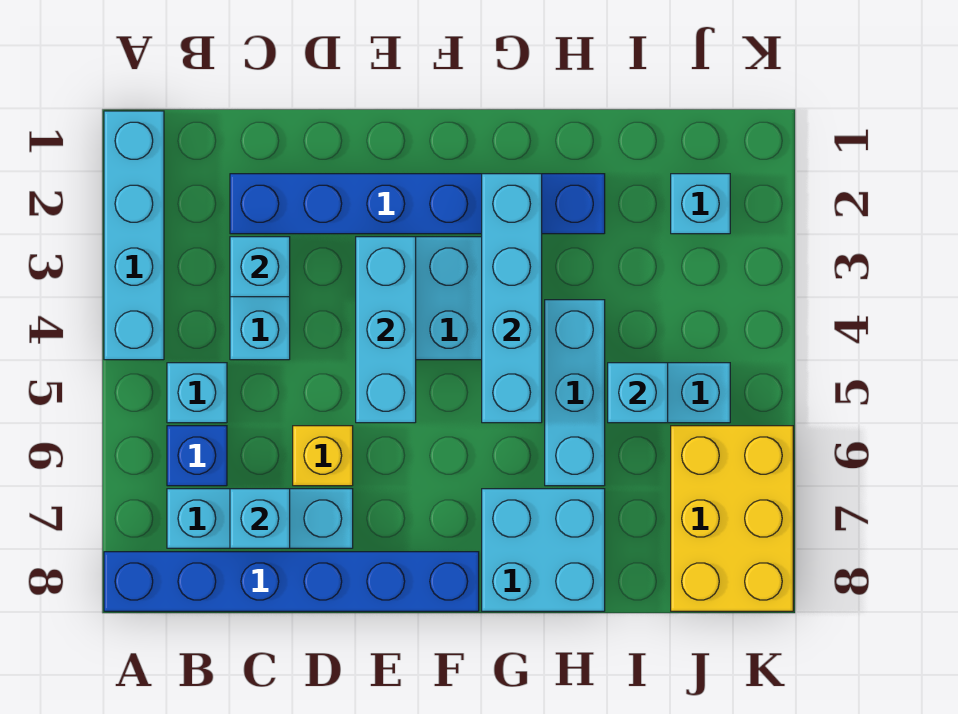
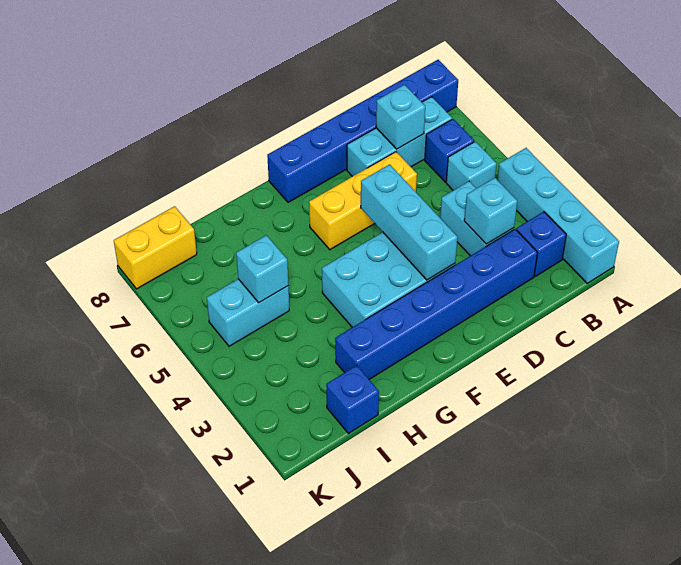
none -> blue 1x1 brick [516,212,566,276]
yellow 1x1 brick [293,426,353,486] -> yellow 1x3 brick [309,152,417,250]
cyan 1x4 brick [482,174,542,423] -> none
cyan 2x2 brick [482,489,605,611] -> none
cyan 1x3 brick [545,300,605,486] -> none
none -> blue 1x1 brick [326,365,379,433]
cyan 1x1 brick [671,174,730,234] -> none
yellow 2x3 brick [671,426,793,611] -> yellow 1x2 brick [114,206,197,289]

